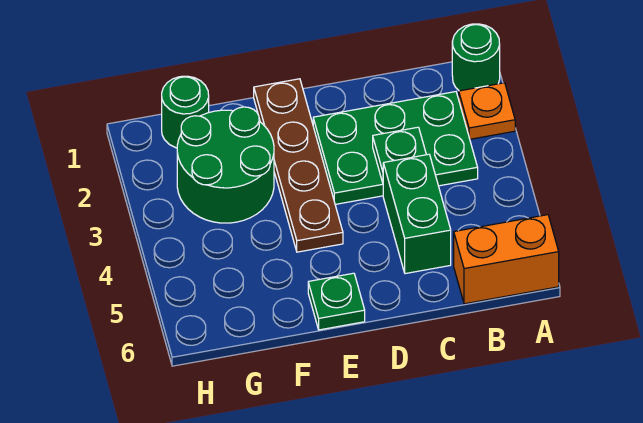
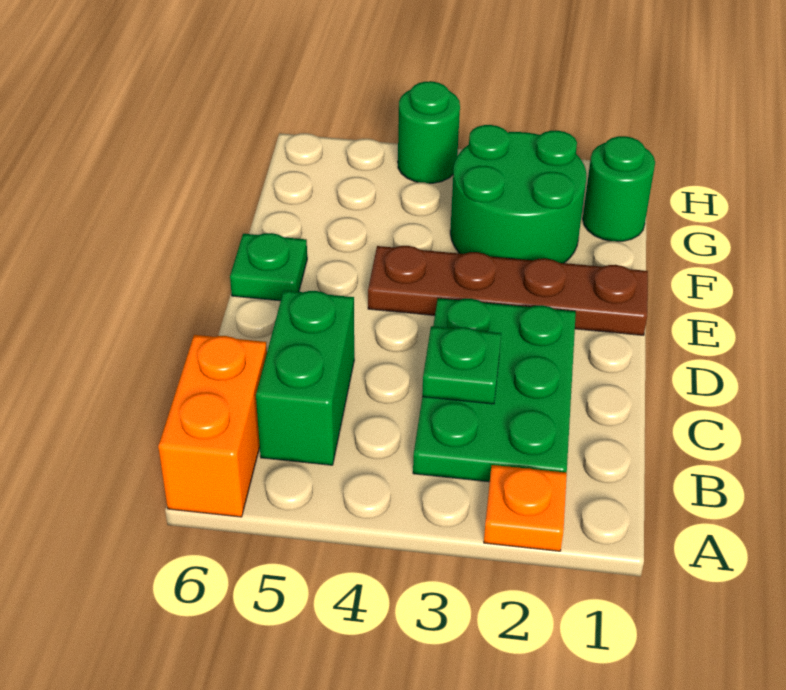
green 1x1 round brick [452,24,500,91] -> green 1x1 round brick moved to [398,81,460,183]
green 1x2 brick [383,154,451,274] -> green 1x2 brick turned to [256,291,354,465]

